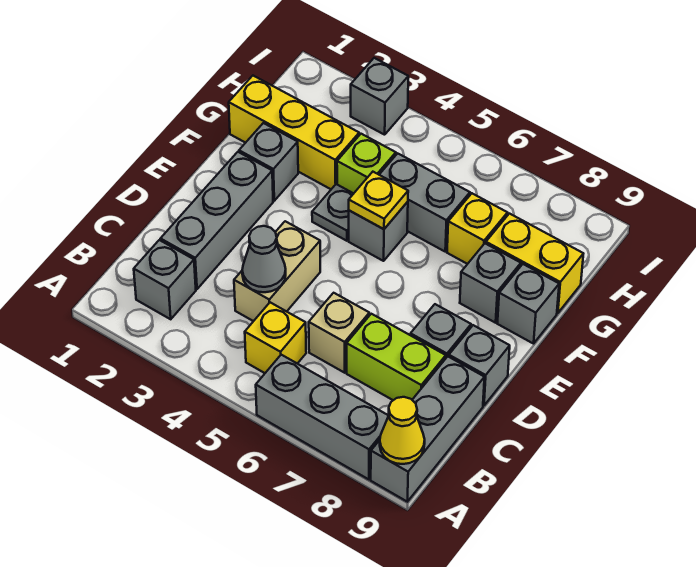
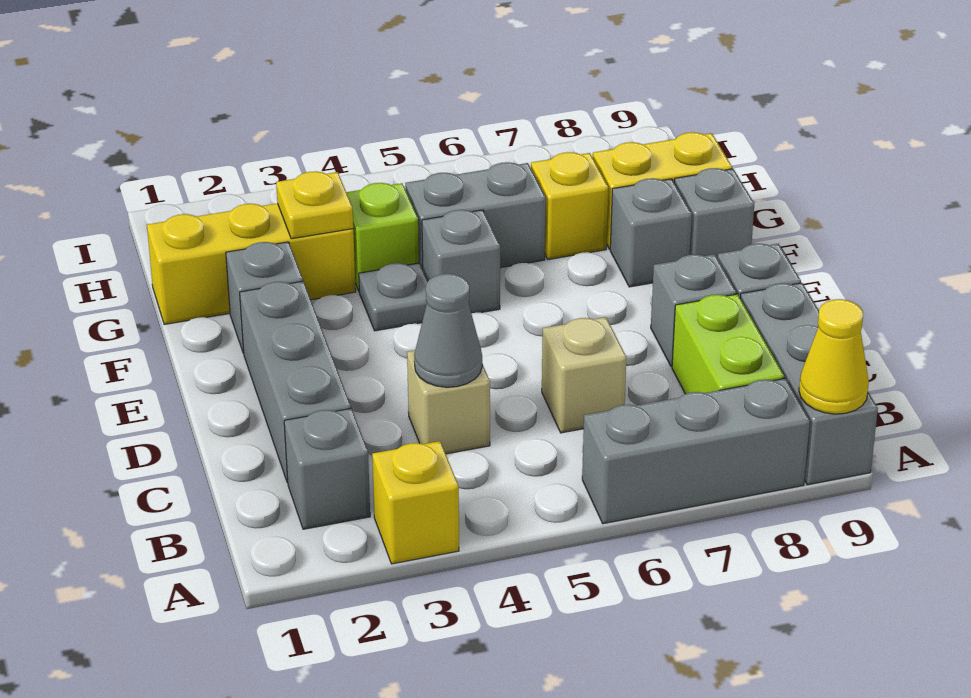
yellow 1x1 brick [245,302,306,373] -> yellow 1x1 brick moved to [372,441,459,564]
tan 1x2 brick [234,221,320,321] -> tan 1x1 brick [407,351,490,454]
lime 1x2 brick [347,314,446,400] -> lime 1x2 brick turned to [672,294,784,394]
yellow 1x1 plate [349,172,408,229] -> yellow 1x1 plate moved to [276,171,353,239]
grey 1x1 brick [351,58,408,135] -> none

